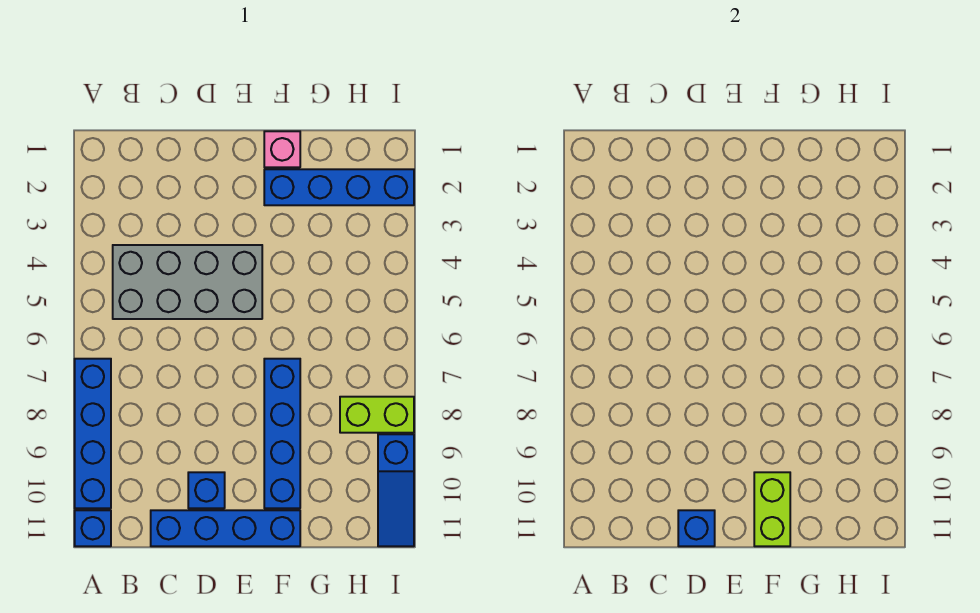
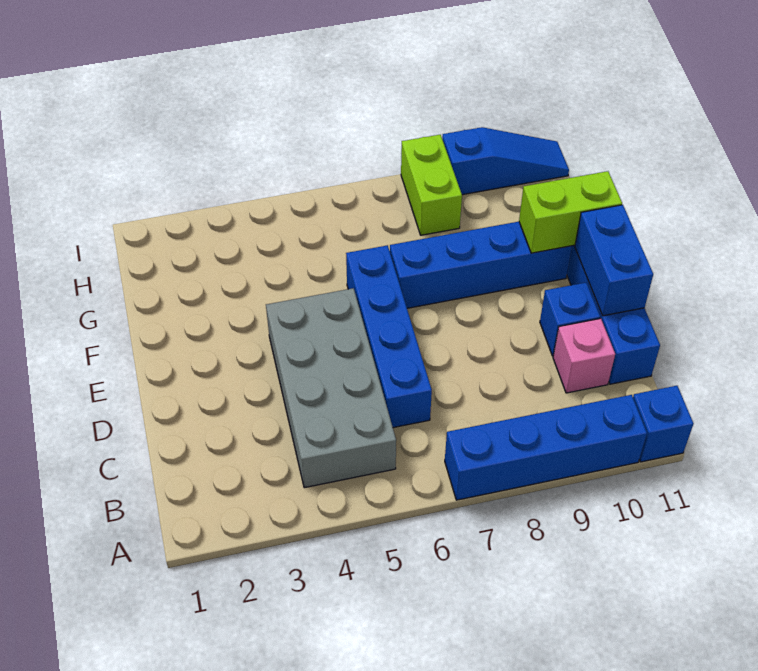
blue 1x1 brick [678,510,715,546] -> blue 1x2 brick [575,205,653,316]
pink 1x1 brick [264,131,300,167] -> pink 1x1 brick moved to [553,319,615,393]
blue 1x4 brick [264,169,414,205] -> blue 1x4 brick moved to [346,245,432,428]

